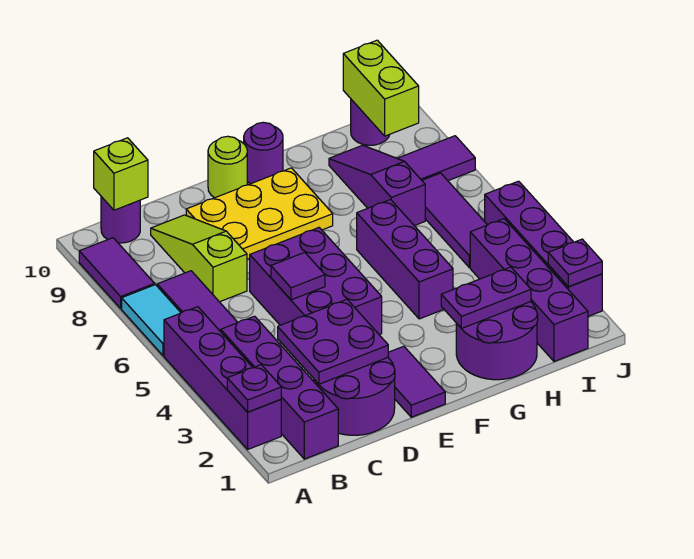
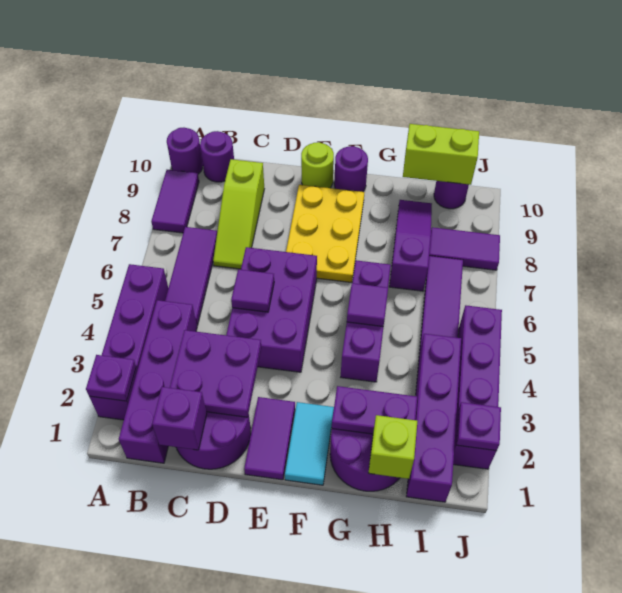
cyan 1x2 tile [122,285,181,356] -> cyan 1x2 tile moved to [285,402,334,485]
none -> purple 1x1 round brick [167,128,203,174]
lime 1x1 brick [94,138,148,210] -> lime 1x1 brick moved to [369,415,417,479]
none -> purple 1x1 brick [152,387,207,450]
lime 1x3 slope [151,215,247,302] -> lime 1x3 slope turned to [213,159,264,269]
yellow 2x3 plate [186,168,333,259] -> yellow 2x3 plate turned to [286,185,364,283]
none -> purple 1x1 tile [347,283,388,327]
lime 1x2 brick [343,40,419,136] -> lime 1x2 brick turned to [403,124,479,185]

